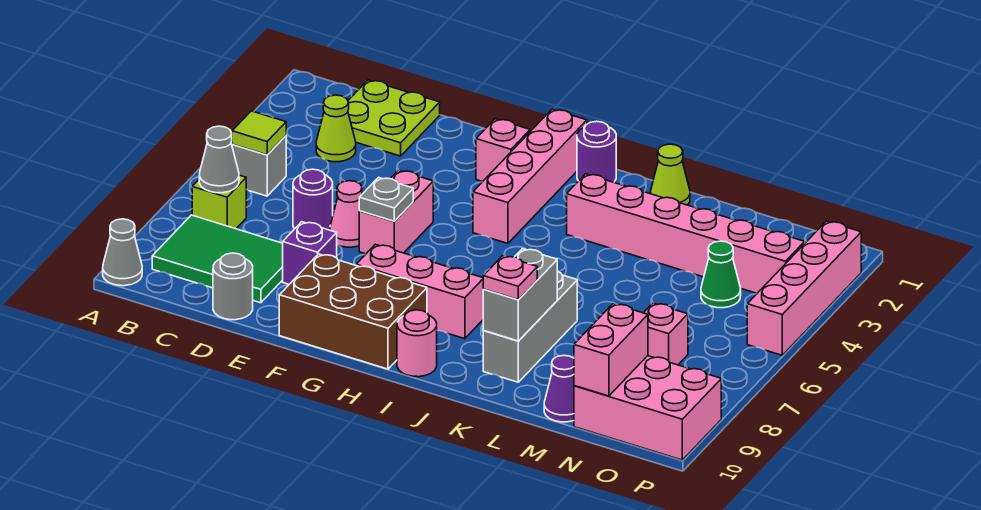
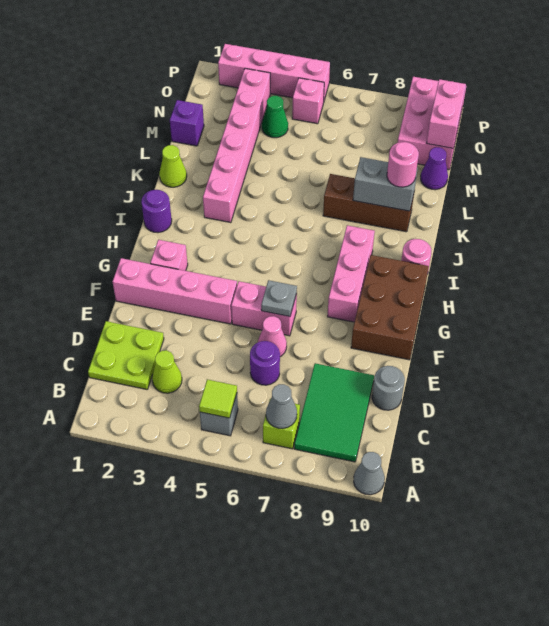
purple 1x1 brick [283,222,337,284] -> purple 1x1 brick moved to [170,100,204,146]
pink 1x4 brick [473,109,587,243] -> pink 1x4 brick moved to [113,258,237,324]
grey 1x3 brick [483,271,577,382] -> brown 1x3 brick [323,174,414,232]
pink 1x1 plate [483,256,537,300] -> pink 1x1 round brick [387,142,419,187]
pink 1x1 brick [644,303,688,365] -> pink 1x1 brick moved to [292,78,324,124]
pink 1x2 brick [574,304,648,396] -> pink 1x2 brick turned to [426,79,466,148]

